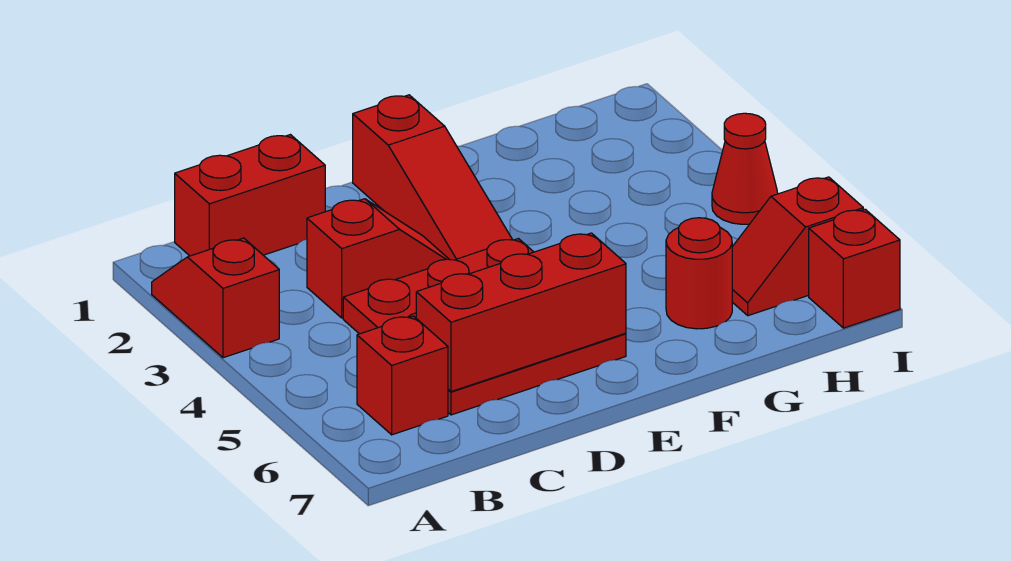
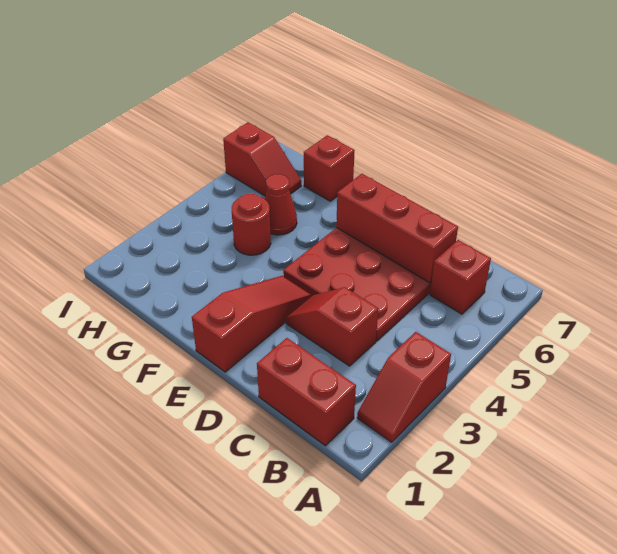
red 1x1 round brick [666,218,732,329] -> red 1x1 round brick moved to [232,194,271,255]
red 1x1 cone [712,113,778,224] -> red 1x1 cone moved to [265,174,297,235]
red 1x1 brick [809,209,900,328] -> red 1x1 brick moved to [304,135,355,201]

